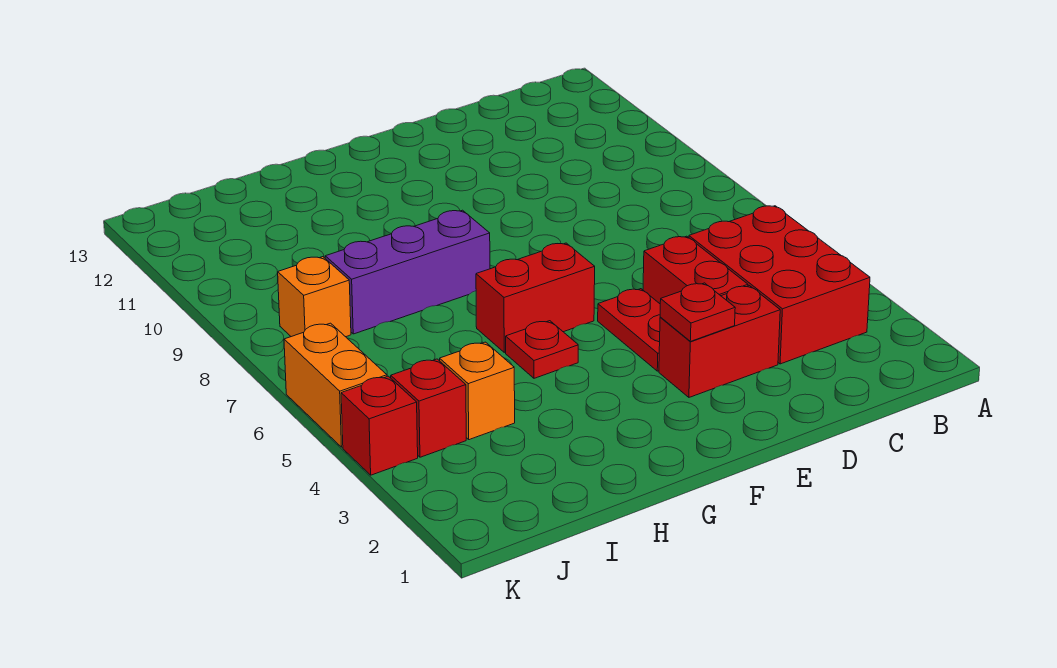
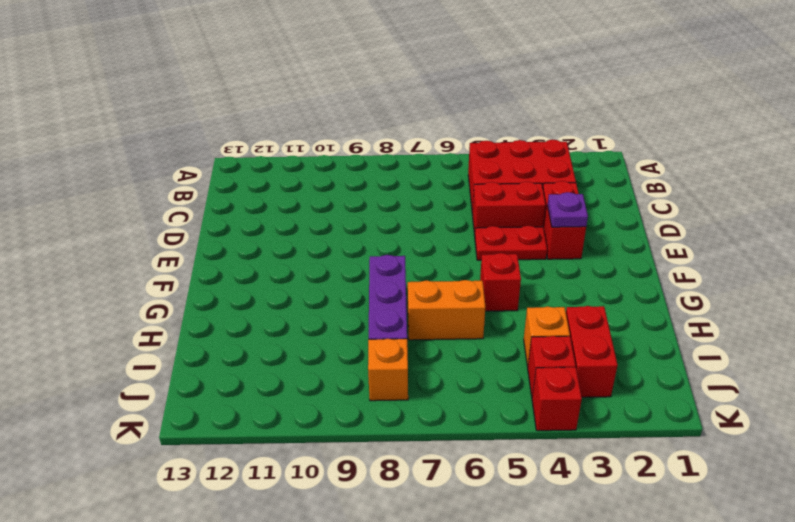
red 1x1 plate [660,283,735,341] -> purple 1x1 plate [548,192,588,227]
red 1x2 brick [476,243,595,352] -> red 1x2 brick moved to [566,306,618,397]
red 1x1 plate [506,321,578,378] -> red 1x1 brick [480,253,521,311]
orange 1x2 brick [284,323,387,447] -> orange 1x2 brick moved to [408,280,485,340]

